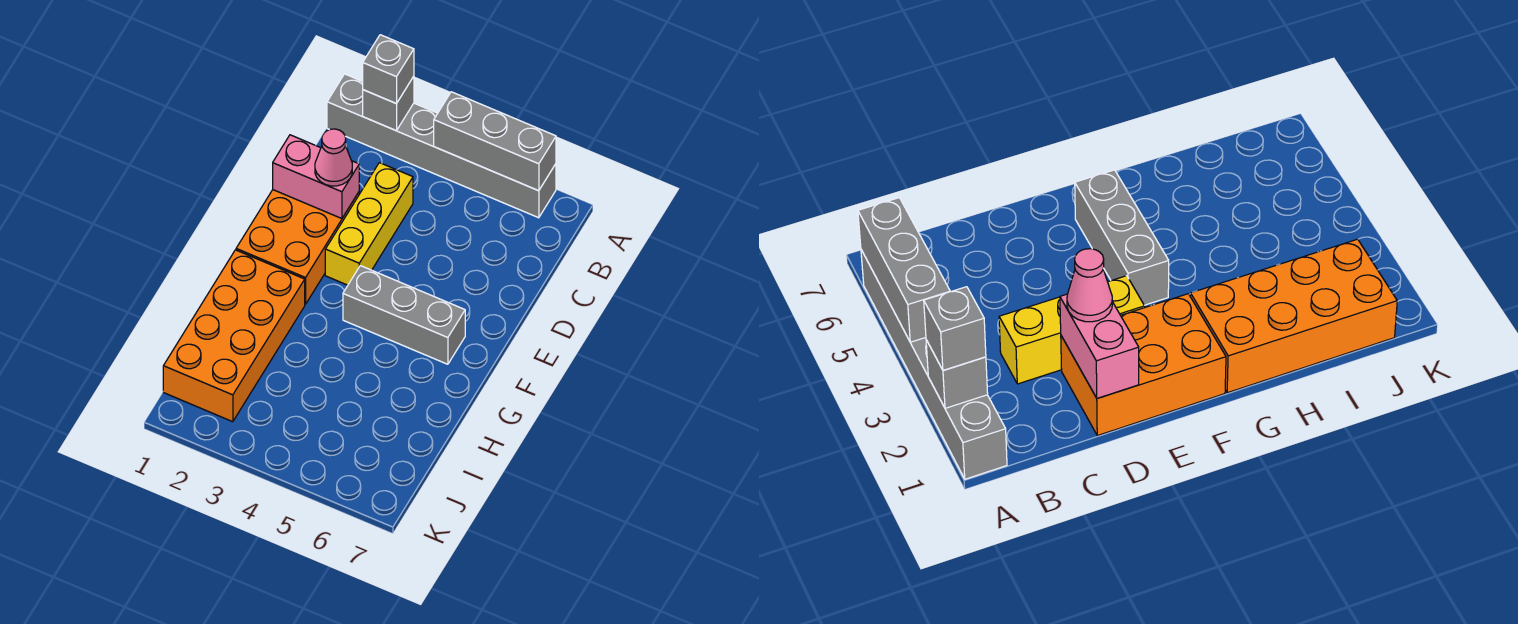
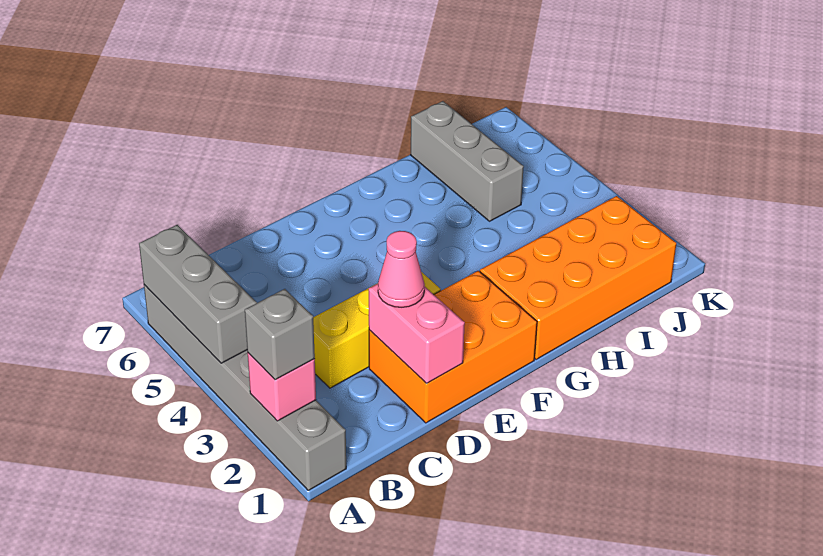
grey 1x1 brick [363,76,414,131] -> pink 1x1 brick [248,353,316,421]
grey 1x3 brick [343,266,465,364] -> grey 1x3 brick moved to [411,101,524,221]

